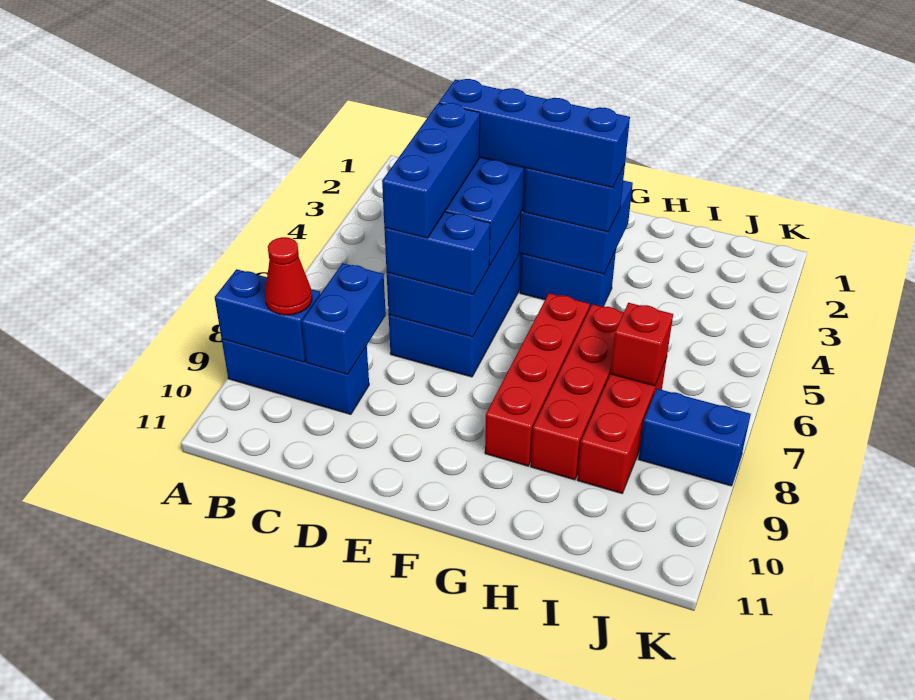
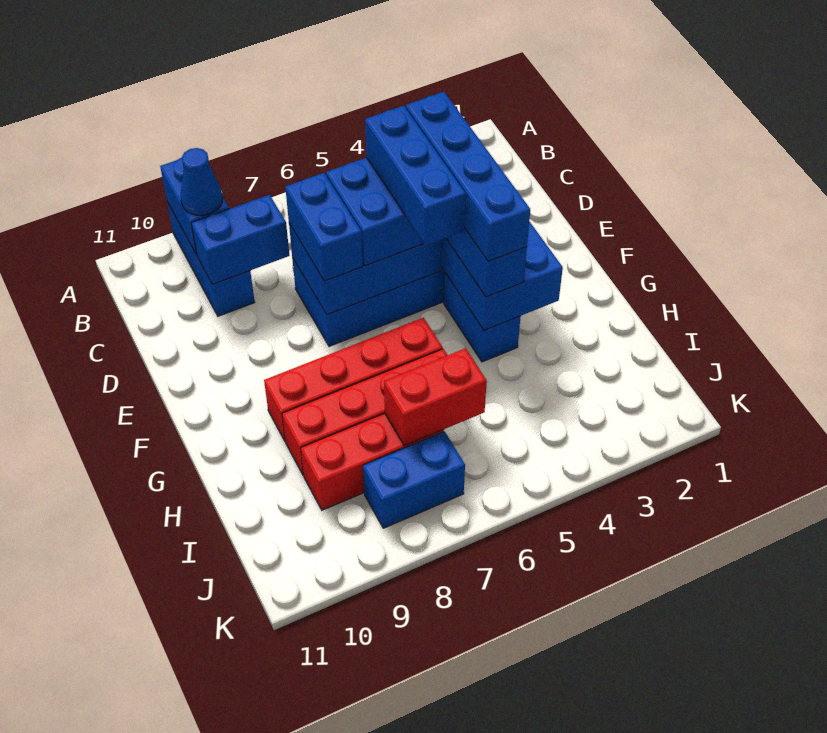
red 1x1 cone [265,237,312,315] -> blue 1x1 cone [180,148,223,215]
blue 1x3 brick [382,103,480,238] -> blue 1x3 brick turned to [365,106,466,245]
red 1x1 brick [610,303,673,386] -> red 1x2 brick [384,348,487,446]
blue 1x2 brick [639,389,751,486] -> blue 1x2 brick turned to [363,432,465,528]

